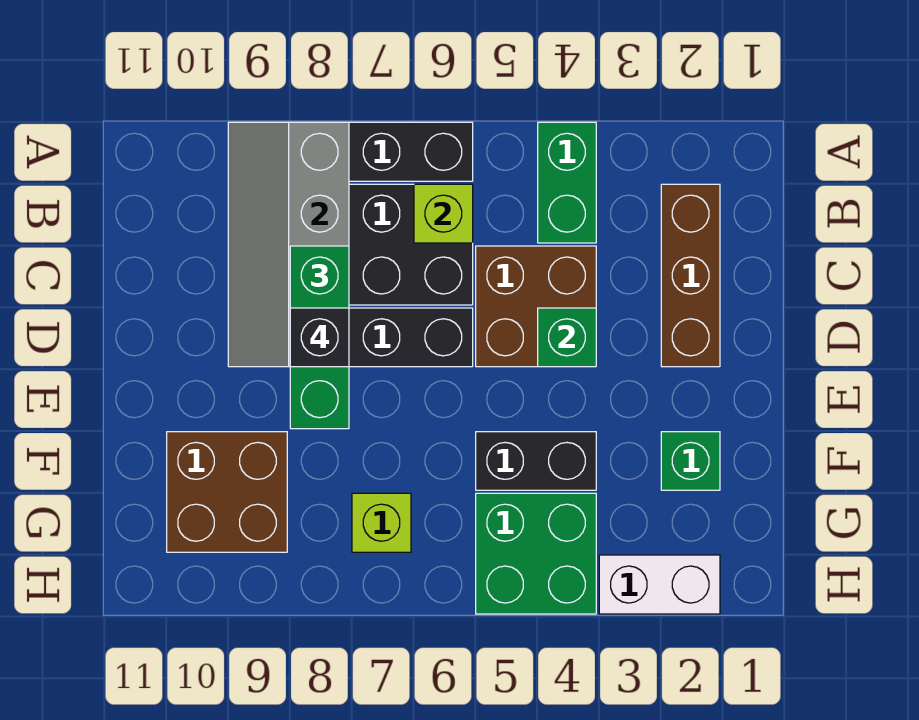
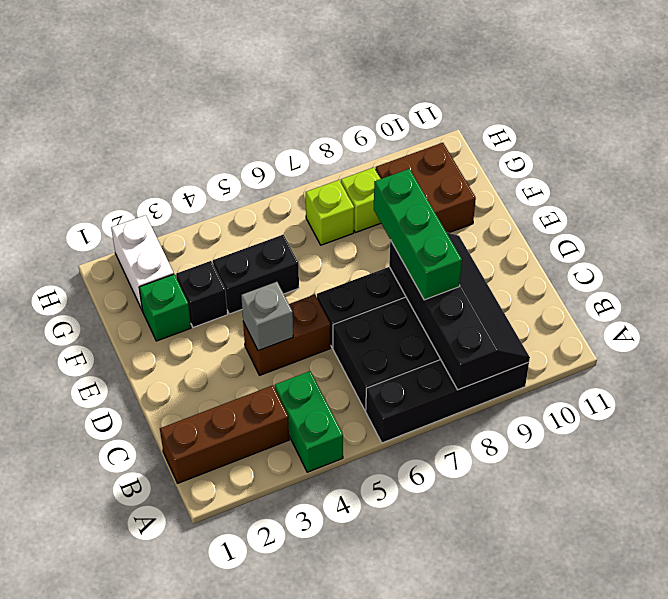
grey 2x4 slope [228,122,349,367] -> black 2x4 slope [389,233,530,390]
brown 1x3 brick [661,184,720,367] -> brown 1x3 brick turned to [160,385,289,483]
lime 1x1 brick [414,184,473,243] -> lime 1x1 brick moved to [341,167,381,233]
brown 2x2 brick [476,246,596,367] -> brown 1x2 brick [243,294,331,375]
green 1x1 brick [538,308,596,367] -> grey 1x1 brick [241,282,293,351]
black 1x1 brick [290,308,349,367] -> black 1x1 brick moved to [176,261,227,327]
green 2x2 brick [476,493,596,614] -> none
white 1x2 brick [599,555,720,614] -> white 1x2 brick turned to [111,215,174,311]

